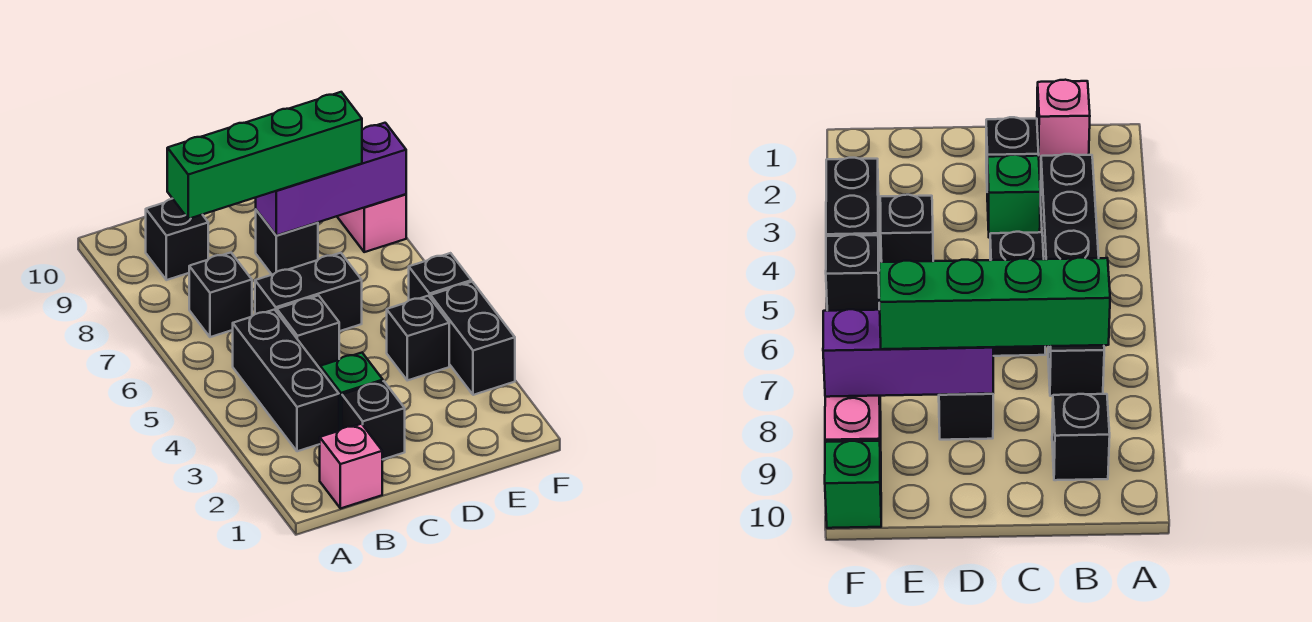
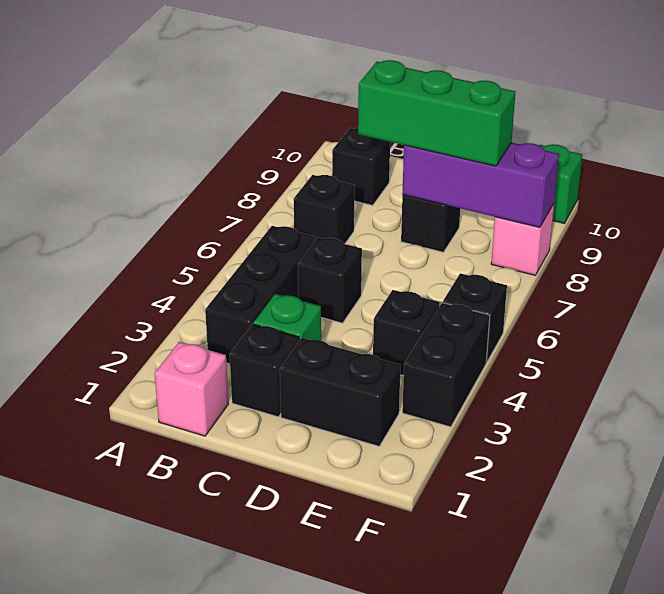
green 1x4 brick [167,92,362,219] -> green 1x3 brick [358,60,515,166]
black 1x2 brick [255,253,362,331] -> black 1x2 brick moved to [280,338,401,446]
pink 1x2 brick [337,194,406,252] -> pink 1x1 brick [491,204,554,275]

